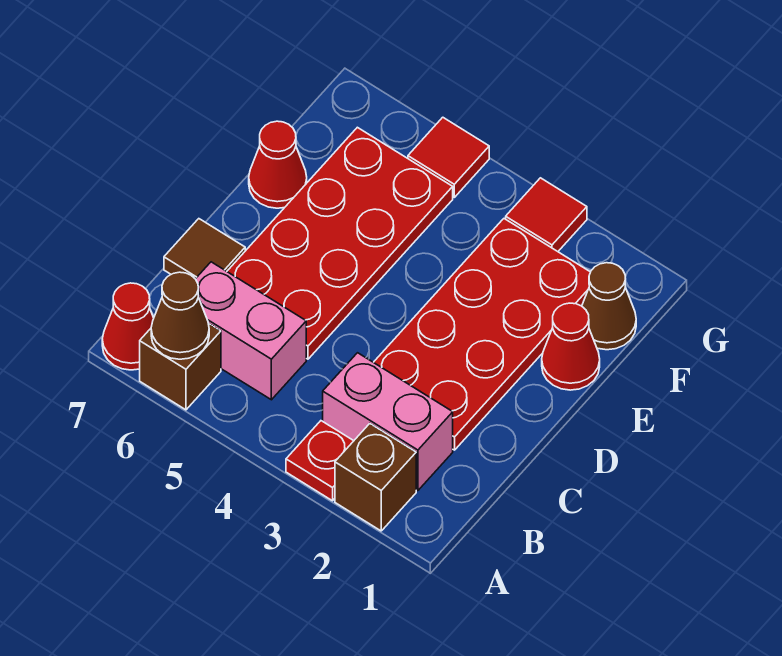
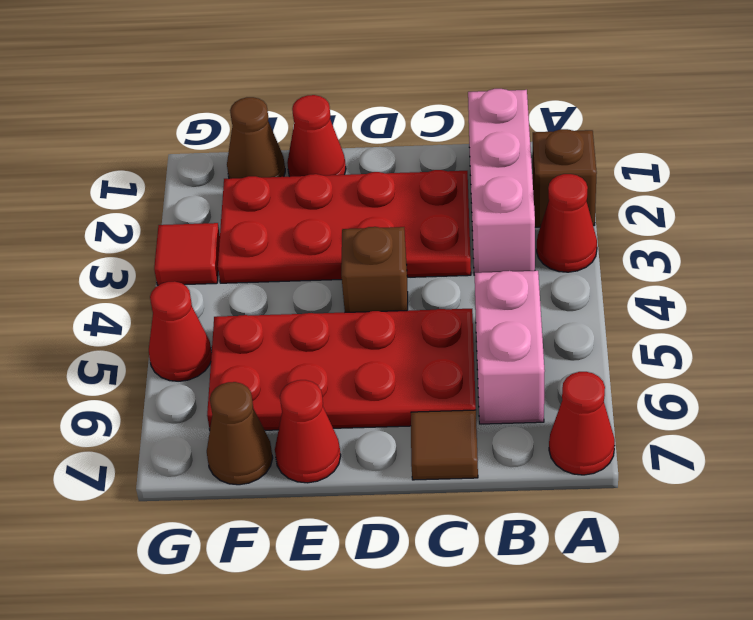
red 1x1 plate [286,421,353,501] -> red 1x1 cone [537,174,597,272]
brown 1x1 brick [140,323,221,410] -> brown 1x1 brick moved to [341,227,408,312]
brown 1x1 cone [151,272,209,359] -> brown 1x1 cone moved to [207,382,273,485]
pink 1x2 brick [323,353,453,491] -> pink 1x3 brick [468,89,535,275]
red 1x1 tile [408,117,489,197] -> red 1x1 cone [149,281,212,381]

